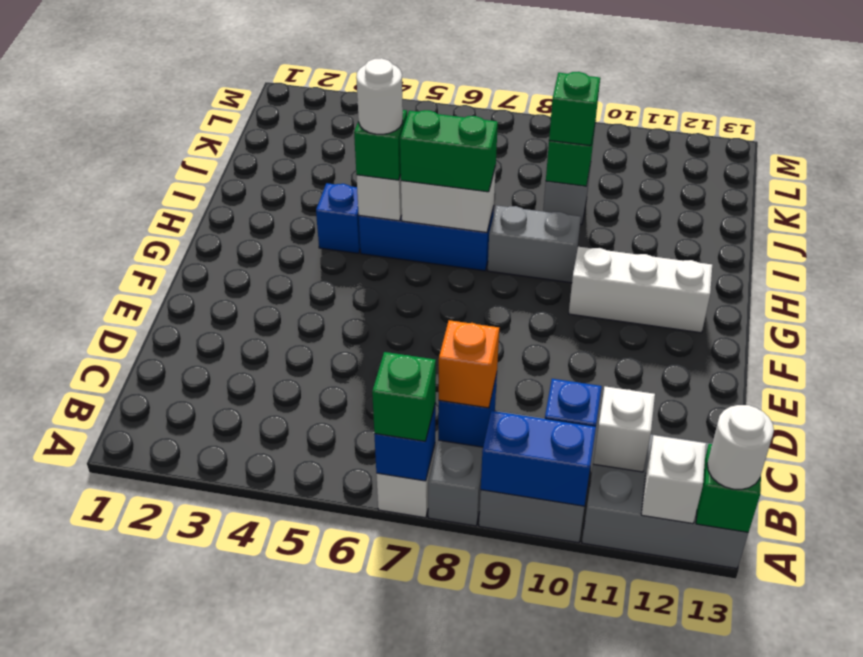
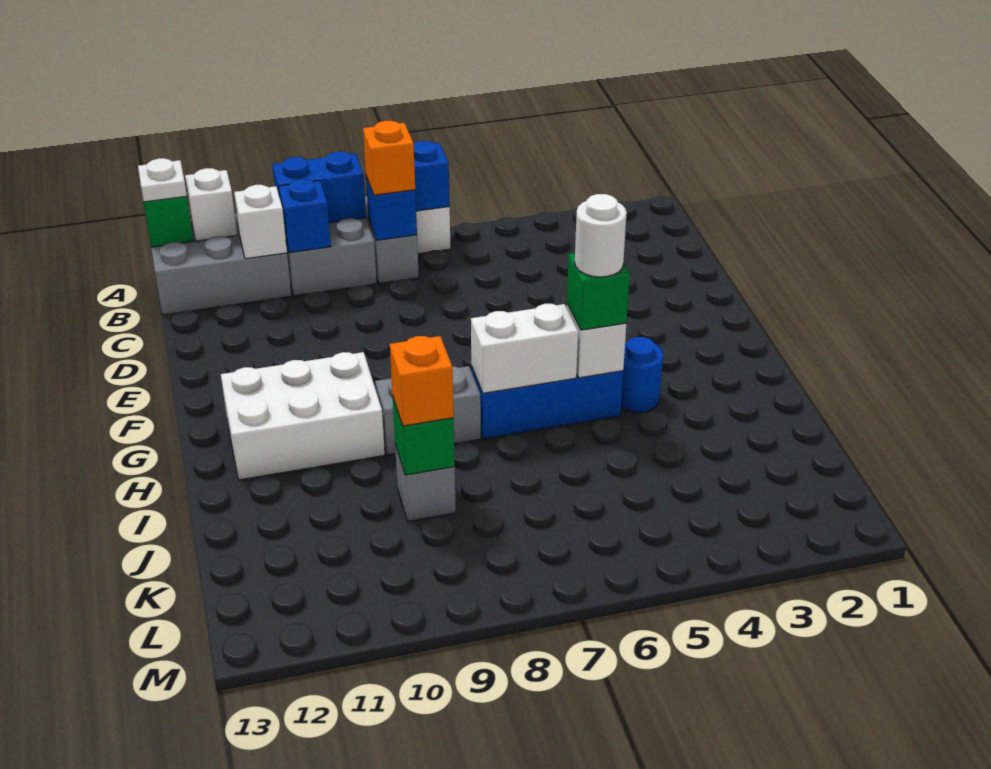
green 1x1 brick [372,352,436,441] -> none
white 1x1 round brick [707,405,774,489] -> white 1x1 plate [138,158,187,202]
white 1x3 brick [569,247,712,333] -> white 2x3 brick [221,352,385,480]
blue 1x1 brick [316,183,360,253] -> blue 1x1 round brick [621,337,663,412]
green 1x2 brick [400,110,498,192] -> none
green 1x1 brick [549,72,600,146] -> orange 1x1 brick [390,336,454,426]

